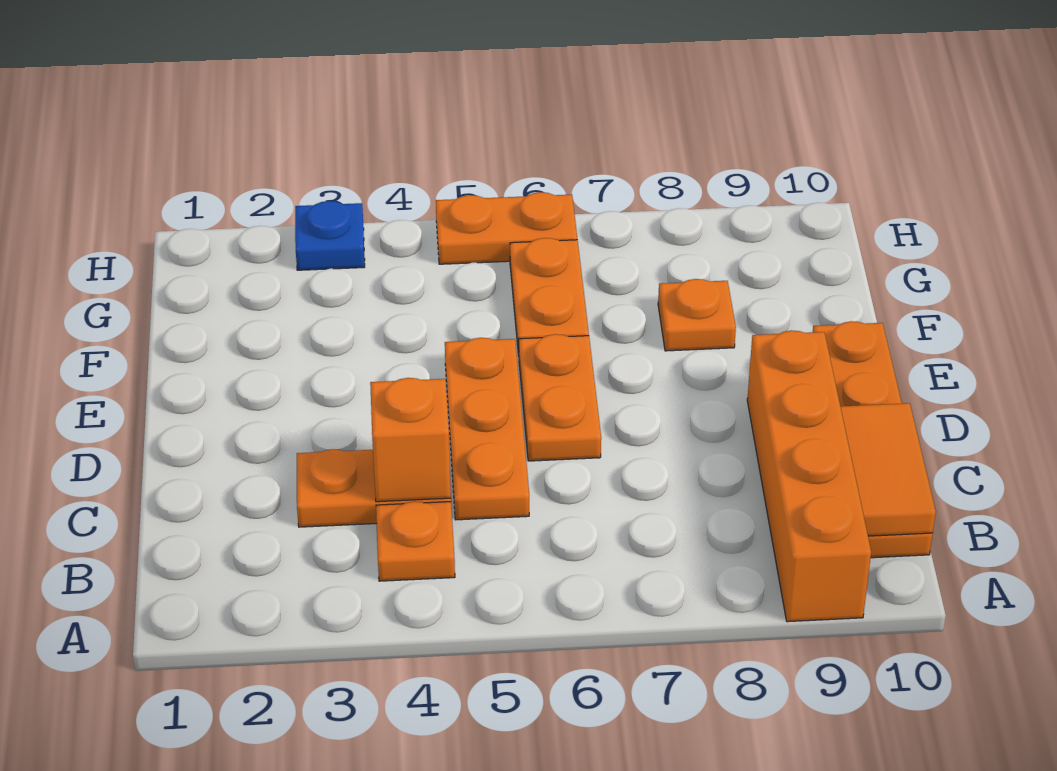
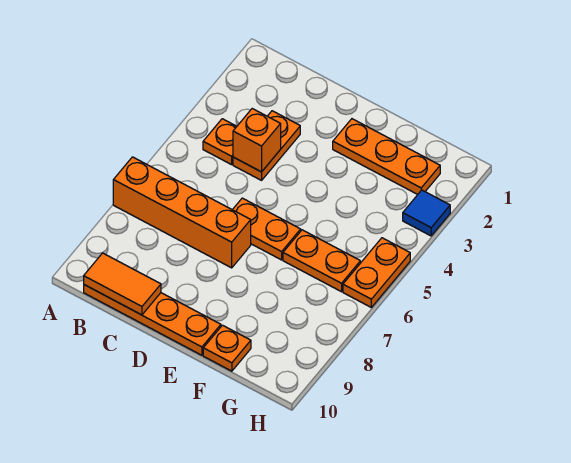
orange 1x4 brick [747,330,871,622] -> orange 1x4 brick moved to [113,157,251,268]
orange 1x3 plate [445,338,529,520] -> orange 1x3 plate moved to [333,119,440,194]
orange 1x1 plate [658,279,736,351] -> orange 1x1 plate moved to [203,325,251,371]
blue 1x1 plate [295,201,365,270] -> blue 1x1 tile [403,190,450,236]

